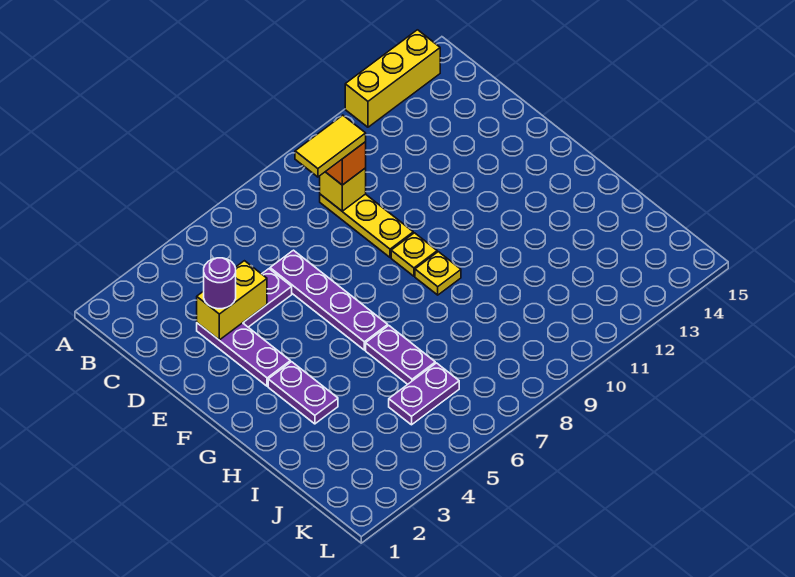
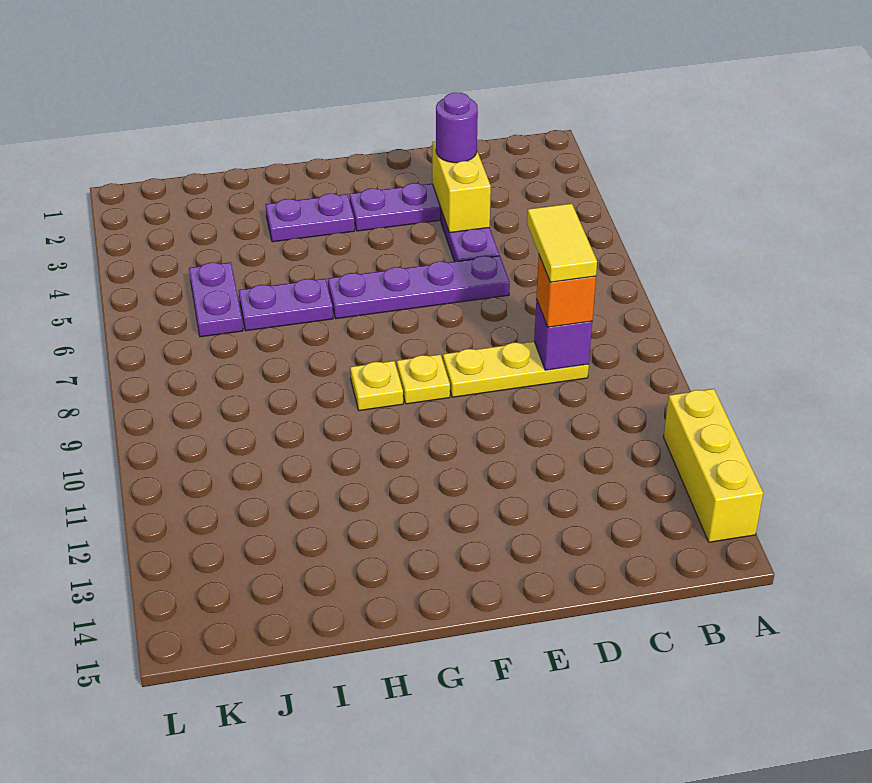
yellow 1x1 brick [320,168,366,211] -> purple 1x1 brick [534,299,592,370]

